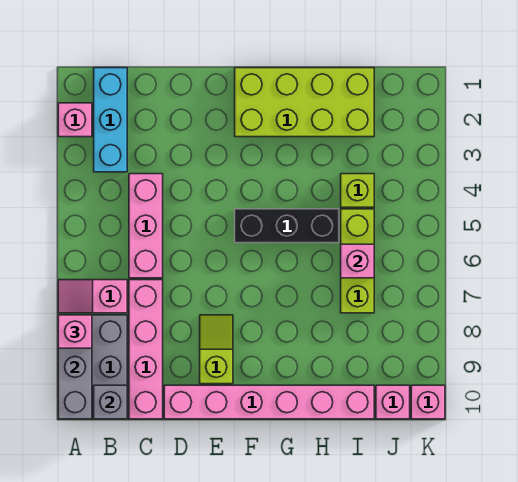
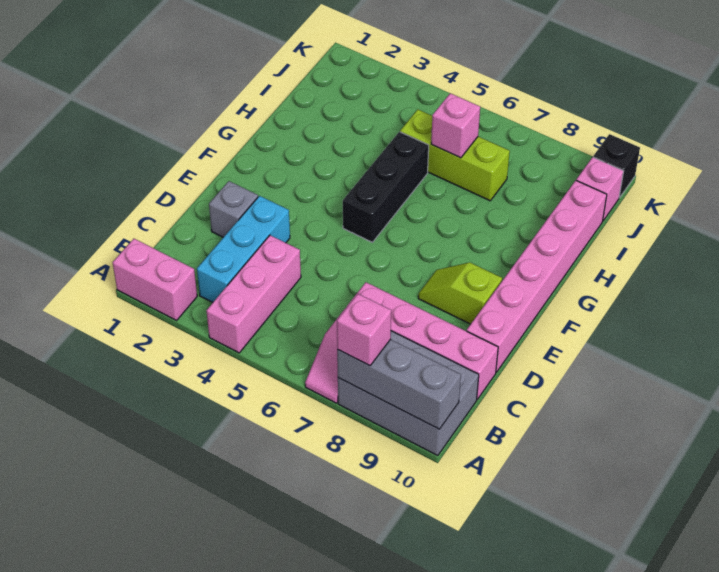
pink 1x1 brick [58,103,92,137] -> pink 1x2 brick [113,239,197,320]
cyan 1x3 brick [94,68,127,172] -> cyan 1x3 brick turned to [197,196,290,302]
grey 1x1 brick [94,385,127,419] -> grey 1x1 brick moved to [209,181,258,237]
pink 1x3 brick [129,174,163,278] -> pink 1x3 brick turned to [207,235,301,353]
lime 2x4 brick [235,68,374,137] -> none
lime 1x1 brick [341,174,374,207] -> none
pink 1x1 brick [411,385,445,419] -> black 1x1 brick [593,134,640,198]

